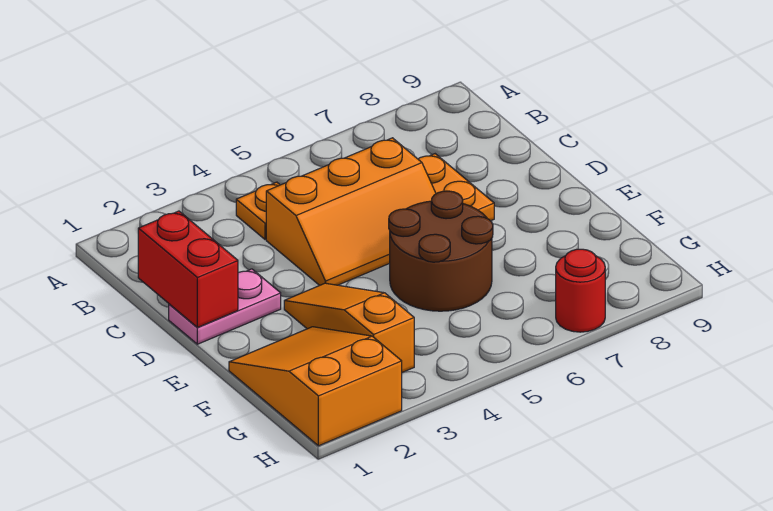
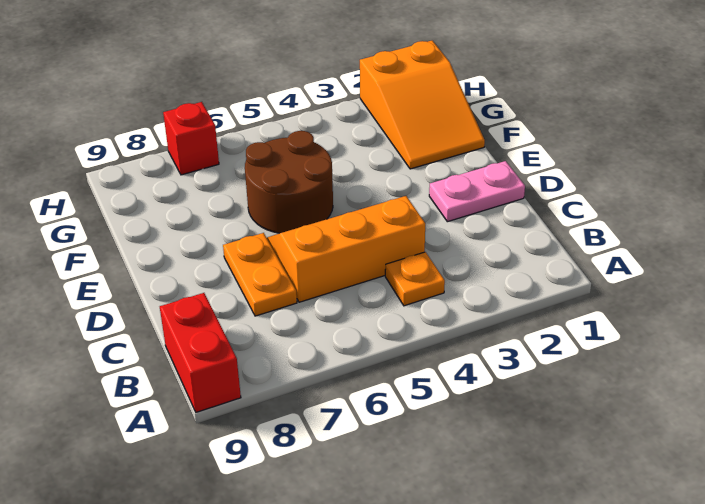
red 1x2 brick [138,211,238,327] -> red 1x2 brick moved to [160,293,241,412]
orange 1x3 slope [284,283,414,373] -> none
red 1x1 round brick [556,249,605,332] -> red 1x1 brick [163,102,219,175]

